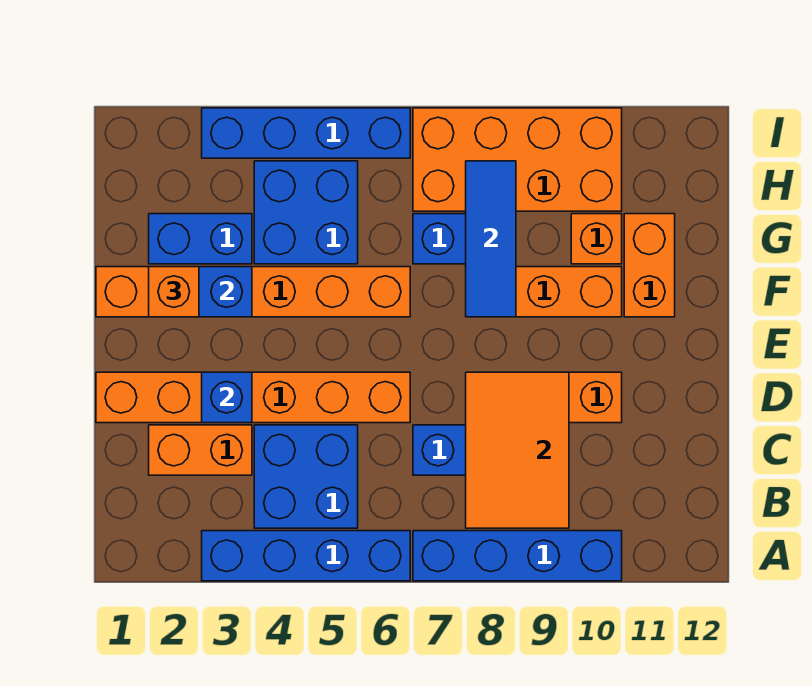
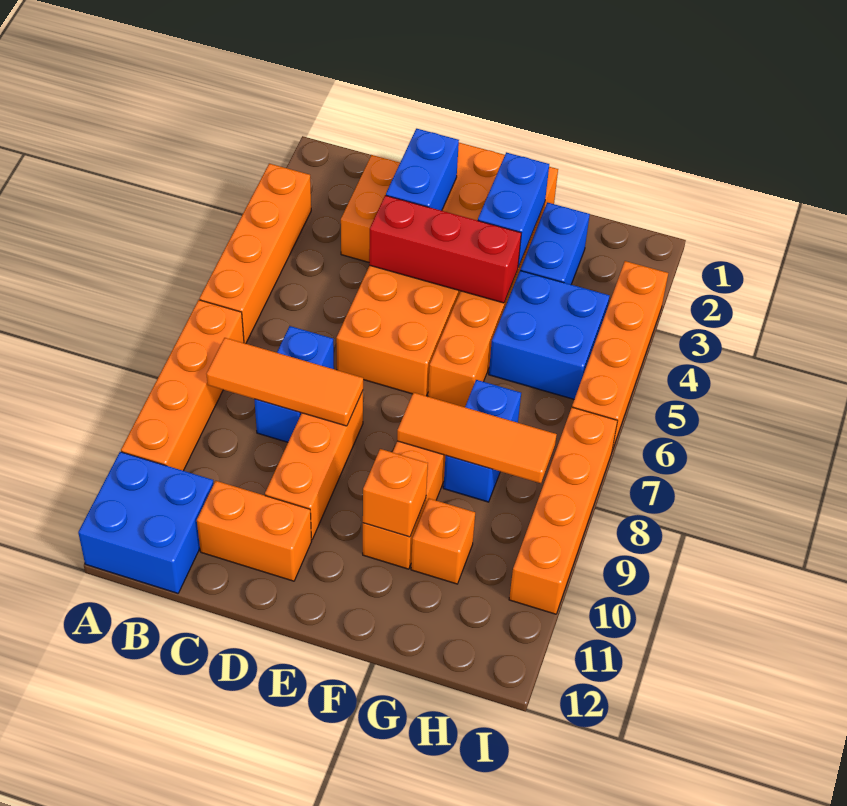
blue 1x4 brick [202,531,410,581] -> orange 1x4 brick [199,164,311,344]
blue 1x4 brick [413,531,622,581] -> orange 1x4 brick [121,300,244,471]
blue 2x2 brick [254,425,358,528] -> blue 2x2 brick moved to [78,452,214,593]
orange 2x3 tile [466,372,569,528] -> orange 1x3 tile [207,338,363,426]
orange 1x6 brick [96,372,410,423] -> orange 2x6 brick [336,143,505,396]
blue 1x1 brick [202,372,252,423] -> blue 1x2 brick [386,129,459,211]
none -> red 1x3 brick [369,195,521,303]
orange 1x1 brick [149,267,199,317] -> orange 1x1 brick moved to [363,449,428,537]
blue 1x3 tile [466,161,516,317] -> orange 1x3 tile [397,393,557,483]
orange 1x2 brick [624,214,675,317] -> orange 1x2 brick moved to [197,481,312,581]
orange 2x4 brick [413,108,622,211] -> orange 1x4 brick [509,407,617,614]
blue 1x4 brick [202,108,410,158] -> orange 1x4 brick [572,261,668,450]

